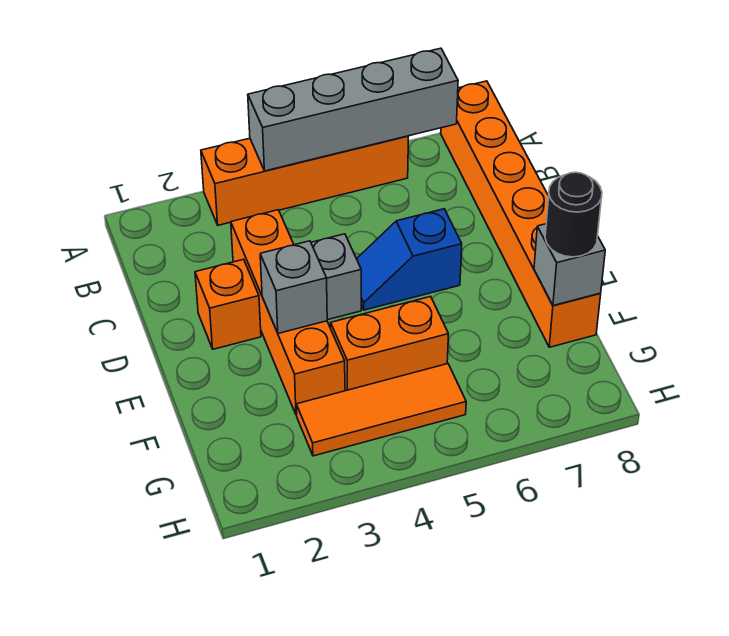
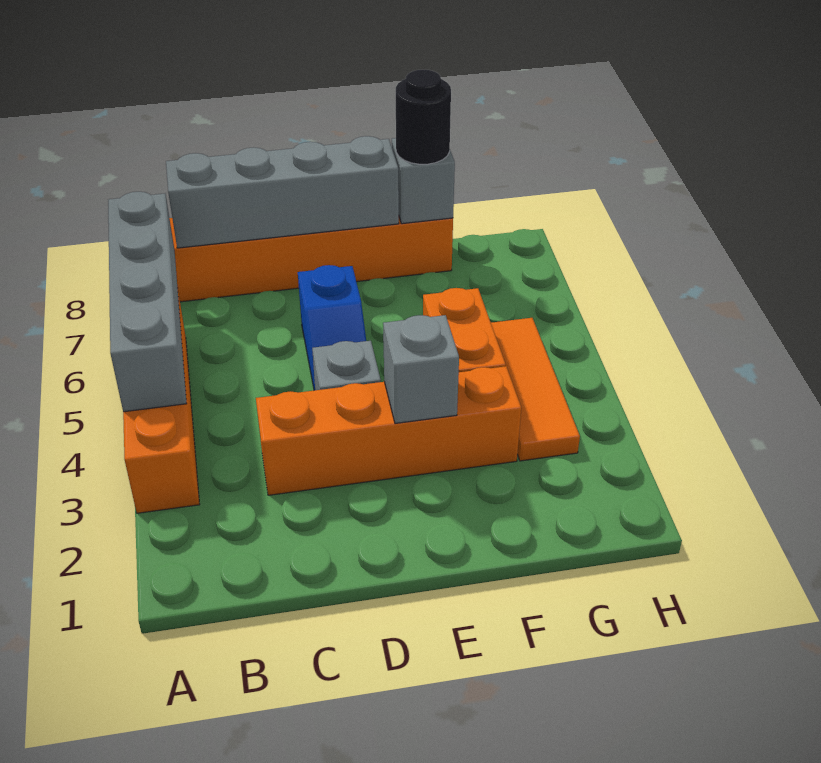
none -> grey 1x4 brick [166,136,399,248]
orange 1x1 brick [195,259,261,349] -> none

